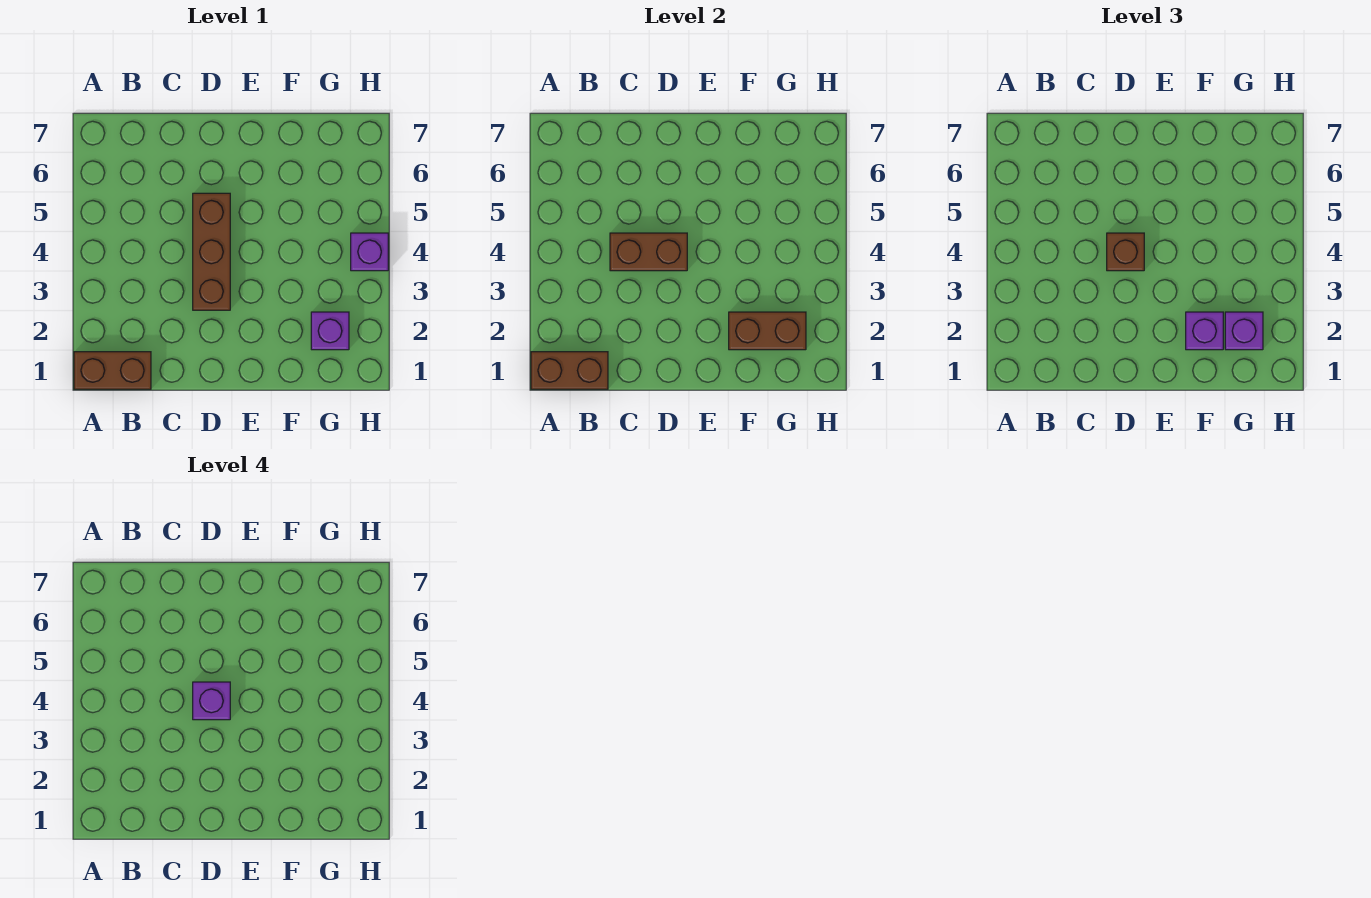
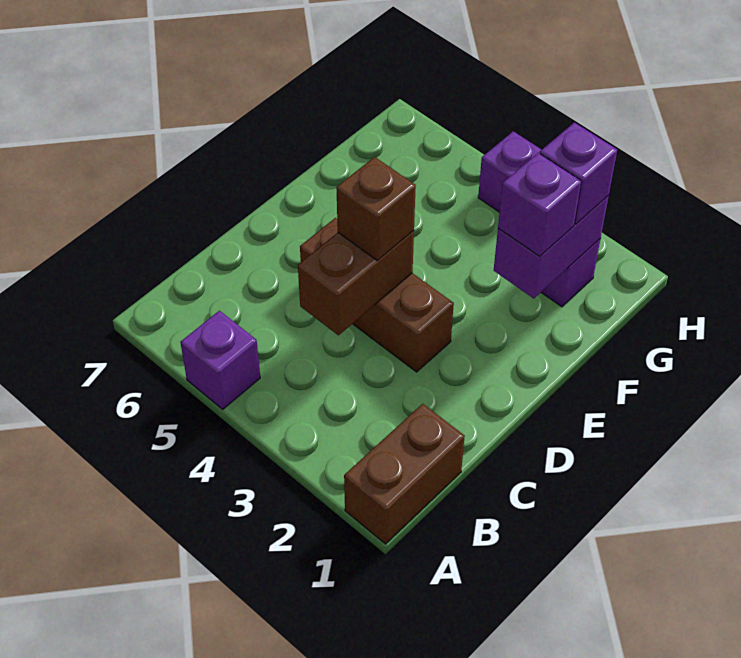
brown 1x2 brick [531,352,608,389] -> none
purple 1x1 brick [193,682,230,720] -> purple 1x1 brick moved to [180,311,260,409]
brown 1x2 brick [729,312,806,350] -> purple 1x2 brick [494,196,609,299]

